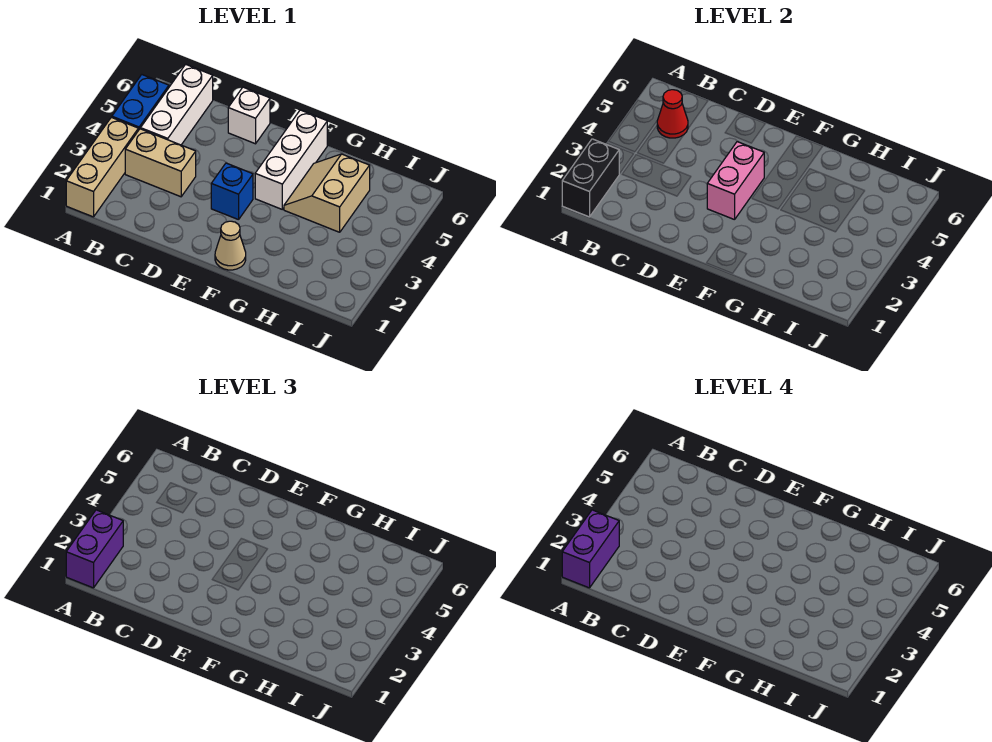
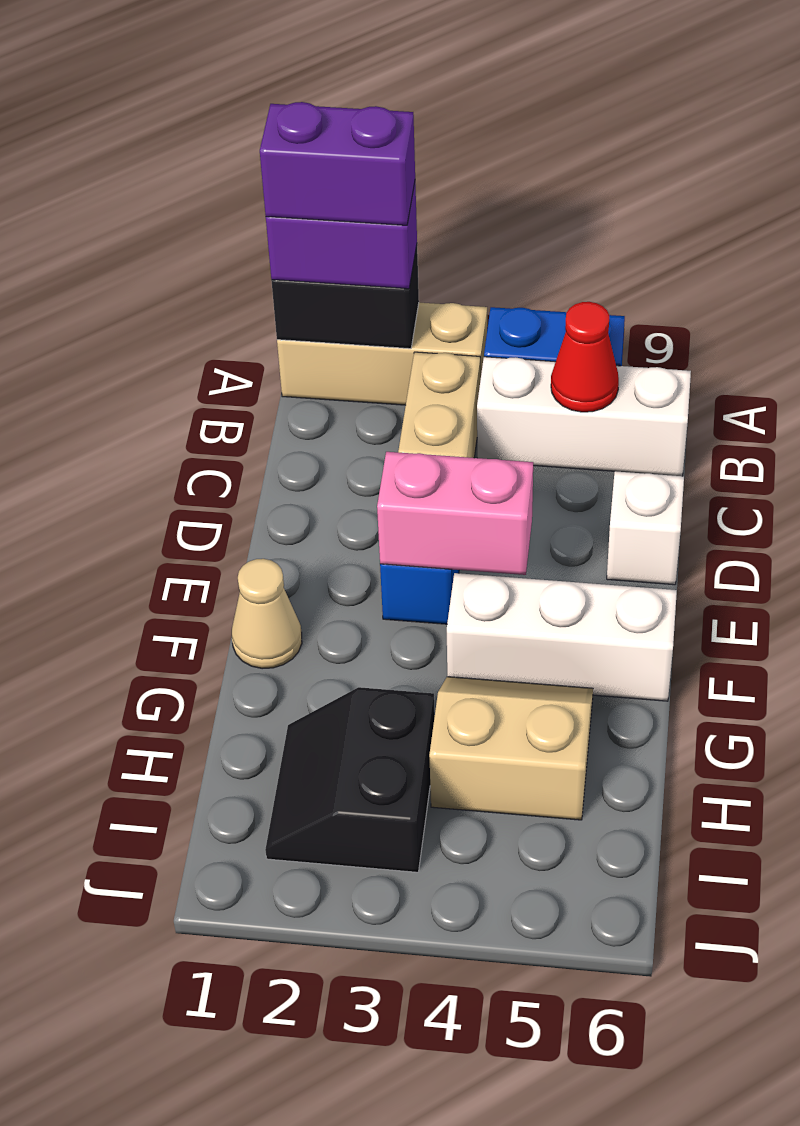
none -> black 2x2 slope [265,687,435,872]

